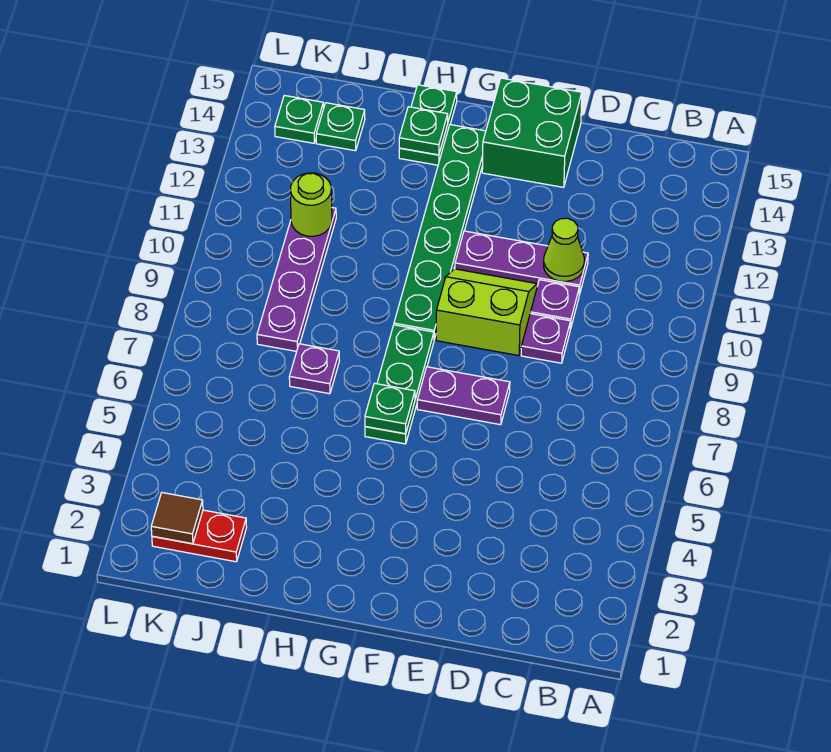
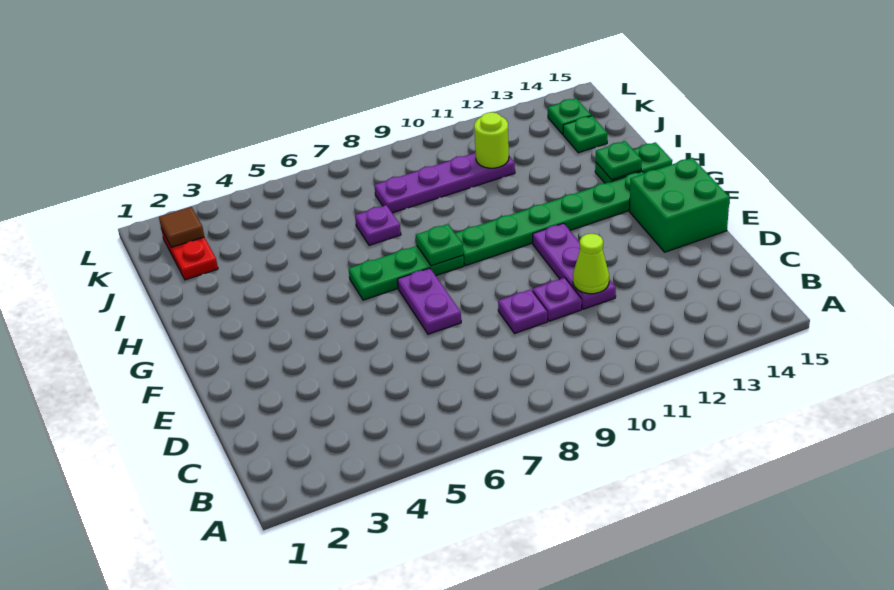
lime 2x2 slope [436,269,537,356] -> none
green 1x1 plate [365,383,415,434] -> green 1x1 plate moved to [416,224,463,266]

